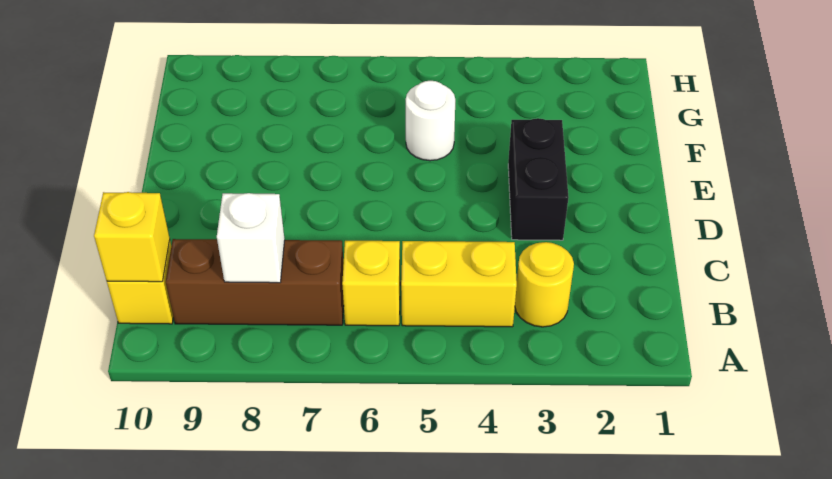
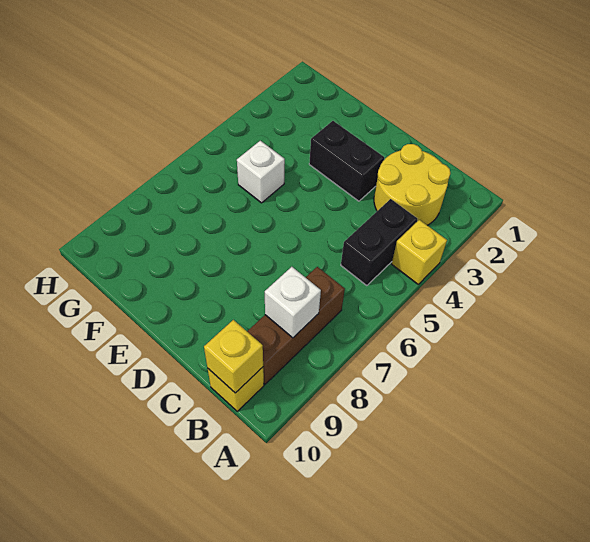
yellow 1x1 round brick [515,242,574,327] -> yellow 2x2 round brick [374,144,450,225]
yellow 1x2 brick [401,241,517,327] -> black 1x2 brick [341,199,418,286]
yellow 1x1 brick [342,241,400,326] -> yellow 1x1 brick moved to [392,220,447,284]
white 1x1 round brick [406,81,455,161] -> white 1x1 brick [237,141,285,203]

